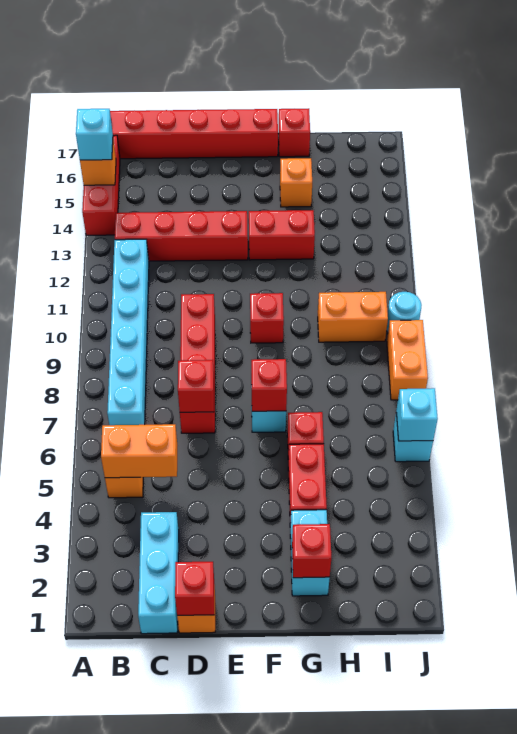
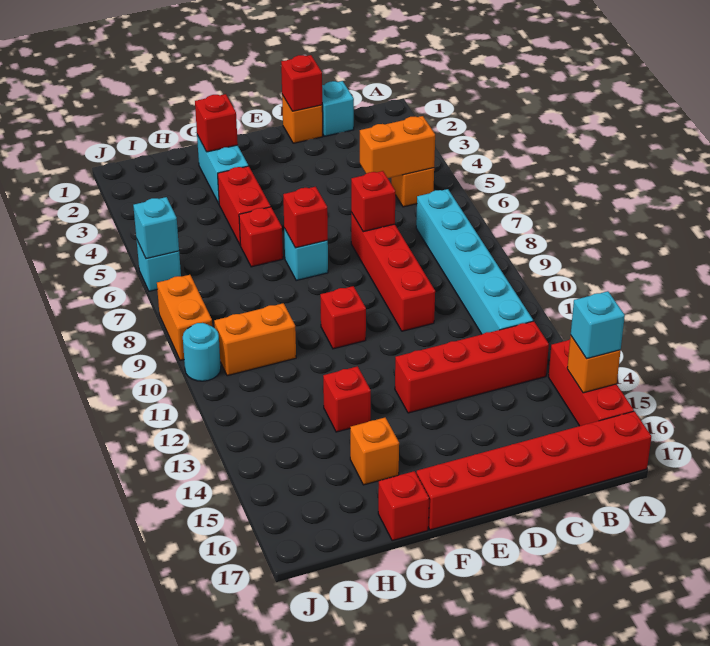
cyan 1x3 brick [138,512,179,634] -> cyan 1x1 brick [322,81,354,136]
red 1x2 brick [249,210,315,260] -> red 1x1 brick [323,366,371,432]

